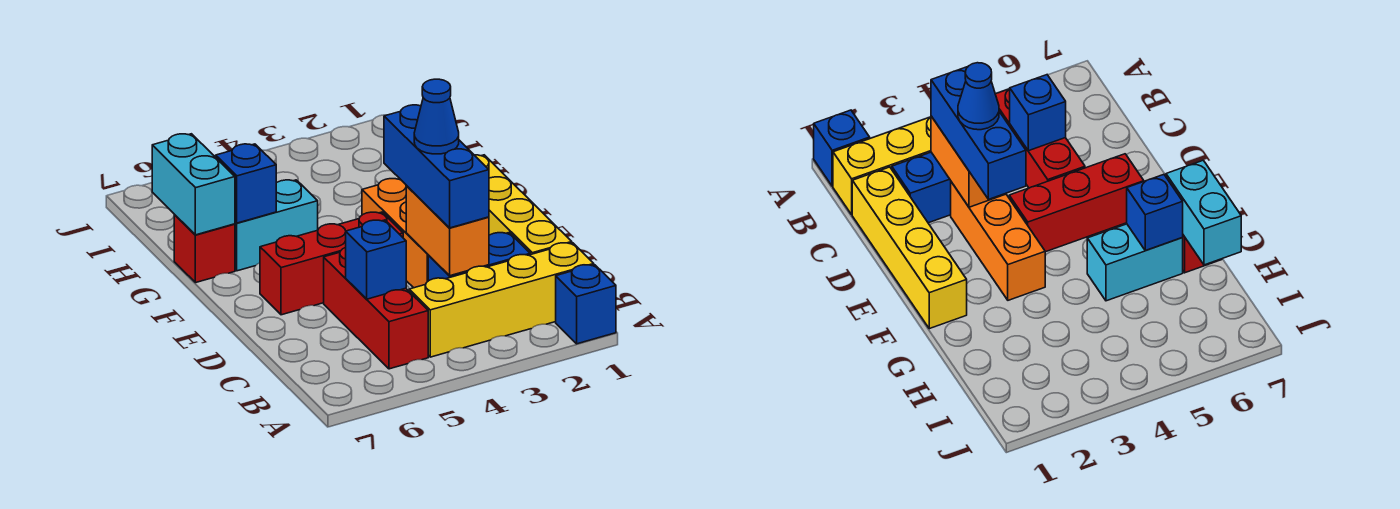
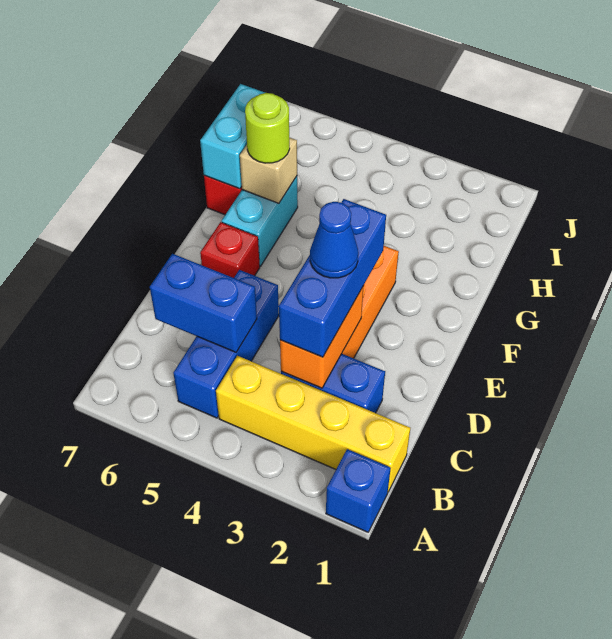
red 1x3 brick [324,247,428,369] -> blue 1x3 brick [173,270,279,418]
yellow 1x4 brick [475,155,572,255] -> none
blue 1x1 brick [346,220,406,299] -> blue 1x2 brick [150,254,257,352]
red 1x3 brick [260,212,403,315] -> red 1x1 brick [200,222,260,278]
cyan 1x2 brick [235,180,318,271] -> cyan 1x2 brick turned to [222,176,298,266]
blue 1x1 brick [216,144,276,223] -> tan 1x1 brick [240,137,297,203]
none -> lime 1x1 round brick [245,93,290,163]

